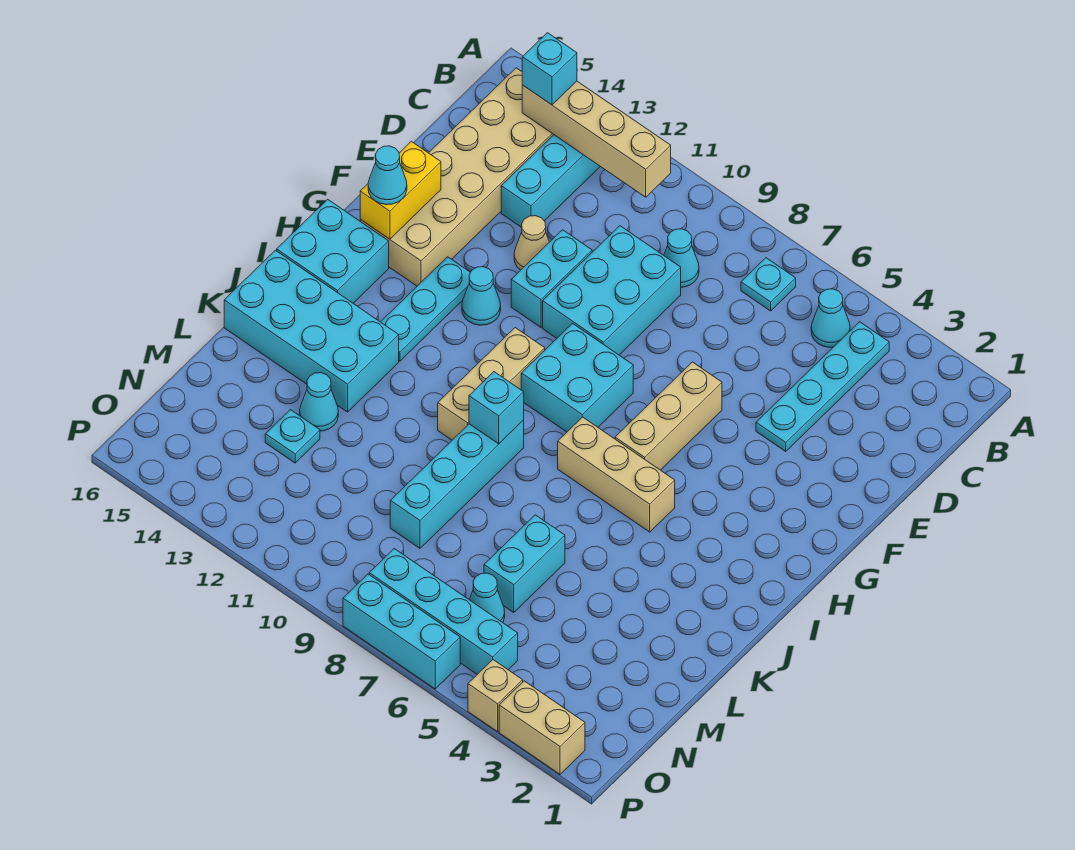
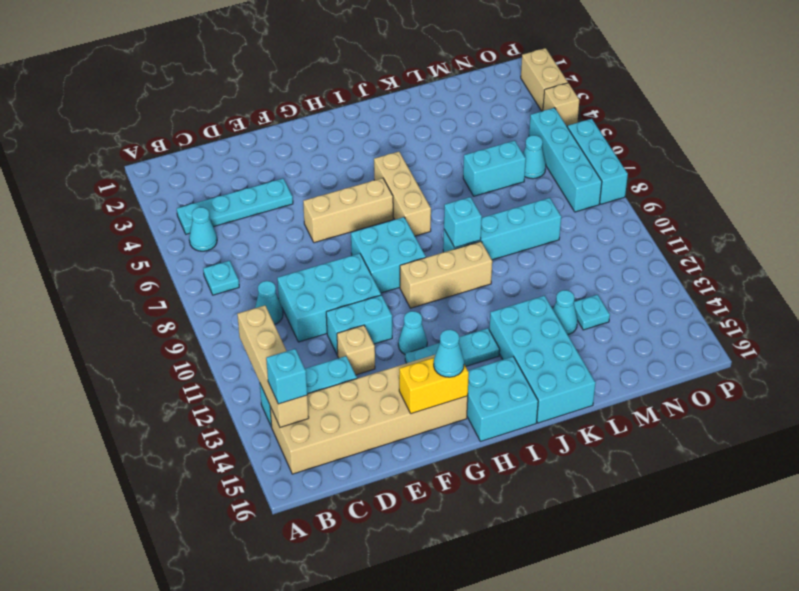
tan 1x1 cone [514,216,549,270] -> tan 1x1 brick [337,325,375,375]

